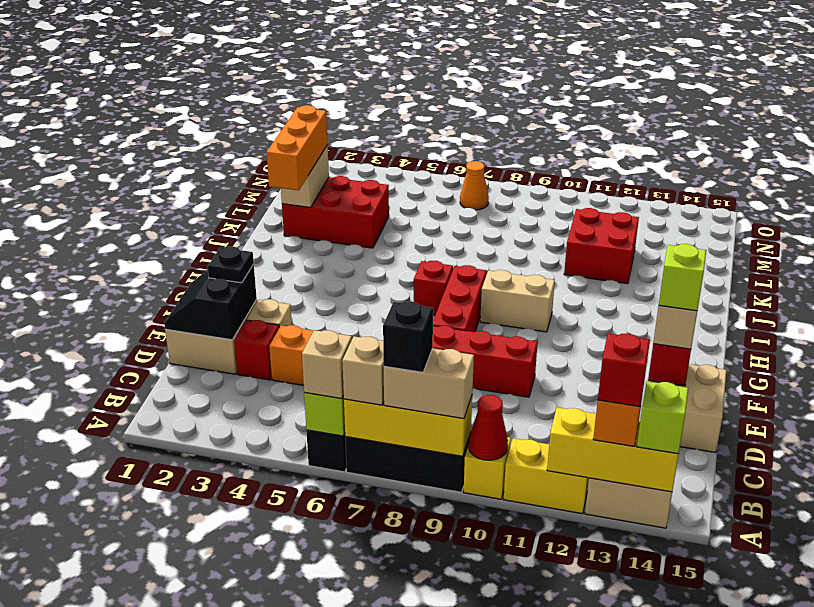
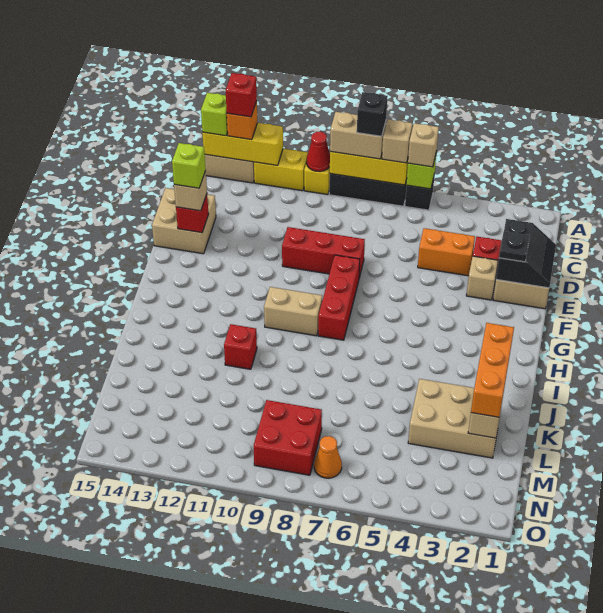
red 1x1 brick [414,261,453,315] -> red 1x1 brick moved to [224,324,257,369]
red 2x3 brick [282,176,389,248] -> tan 2x3 brick [408,379,496,458]
red 2x2 brick [564,208,639,284] -> red 2x2 brick moved to [254,400,322,475]

